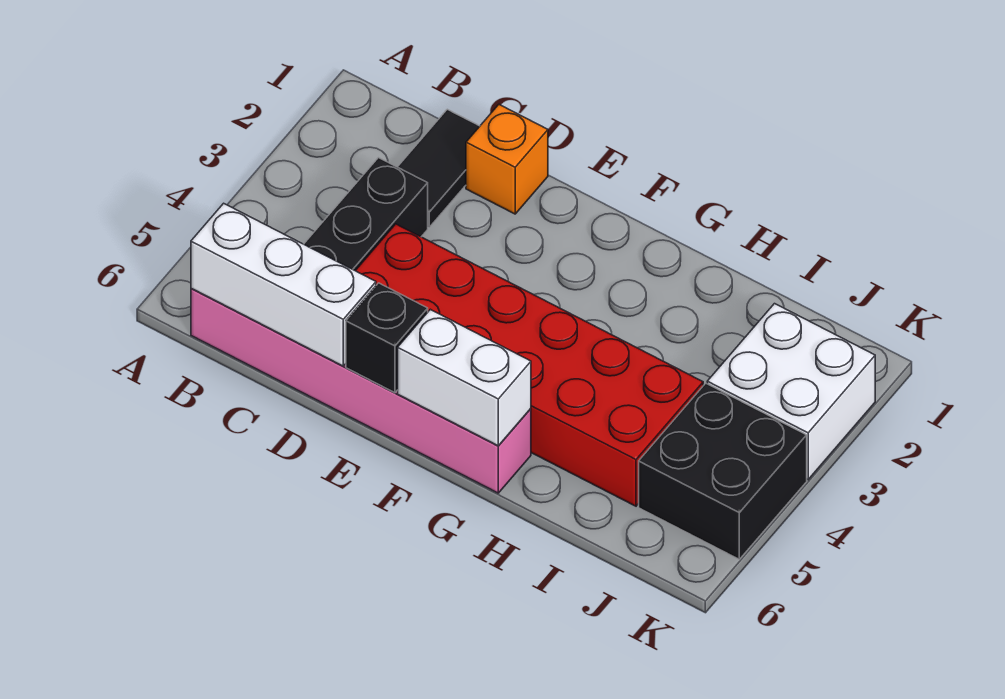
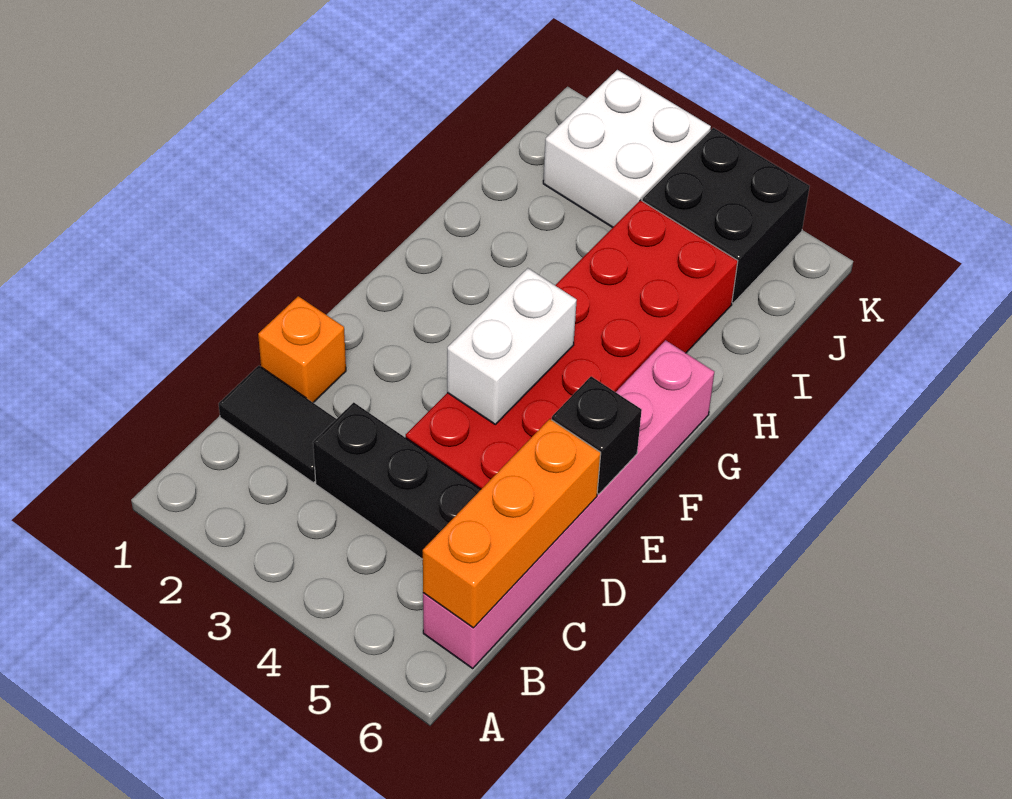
white 1x3 brick [191,203,376,366] -> orange 1x3 brick [423,419,601,628]
white 1x2 brick [398,309,531,446] -> white 1x2 brick moved to [447,268,577,424]

